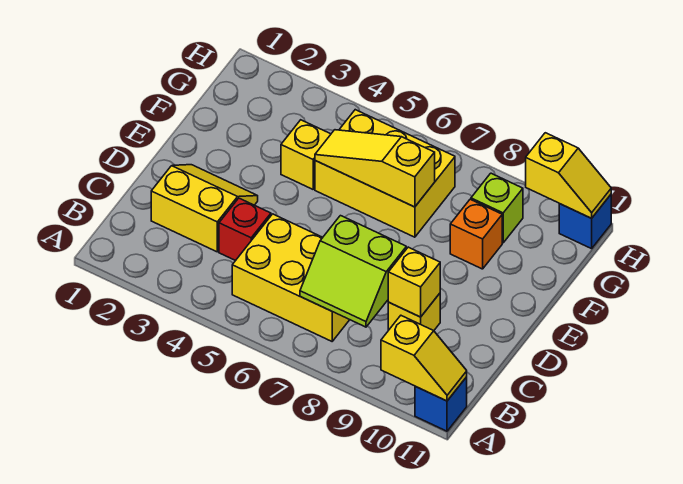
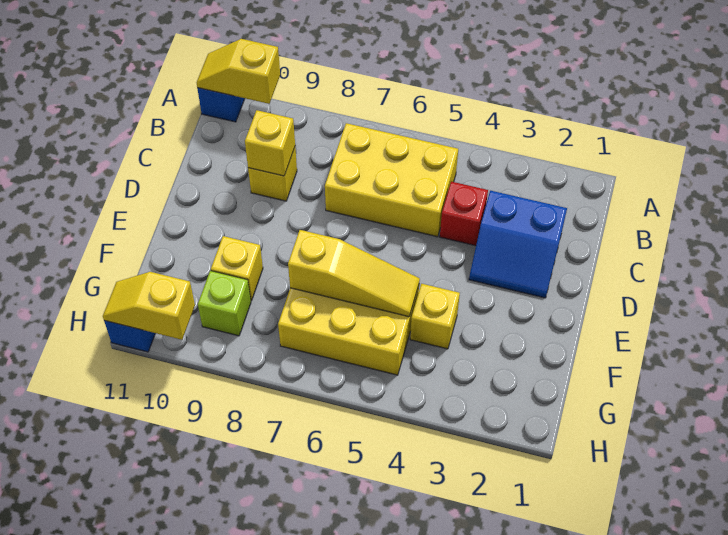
lime 2x2 slope [300,216,406,327] -> none
yellow 2x2 slope [151,165,258,252] -> blue 2x2 slope [469,191,567,298]
orange 1x1 brick [450,199,502,269] -> yellow 1x1 brick [211,236,263,301]

